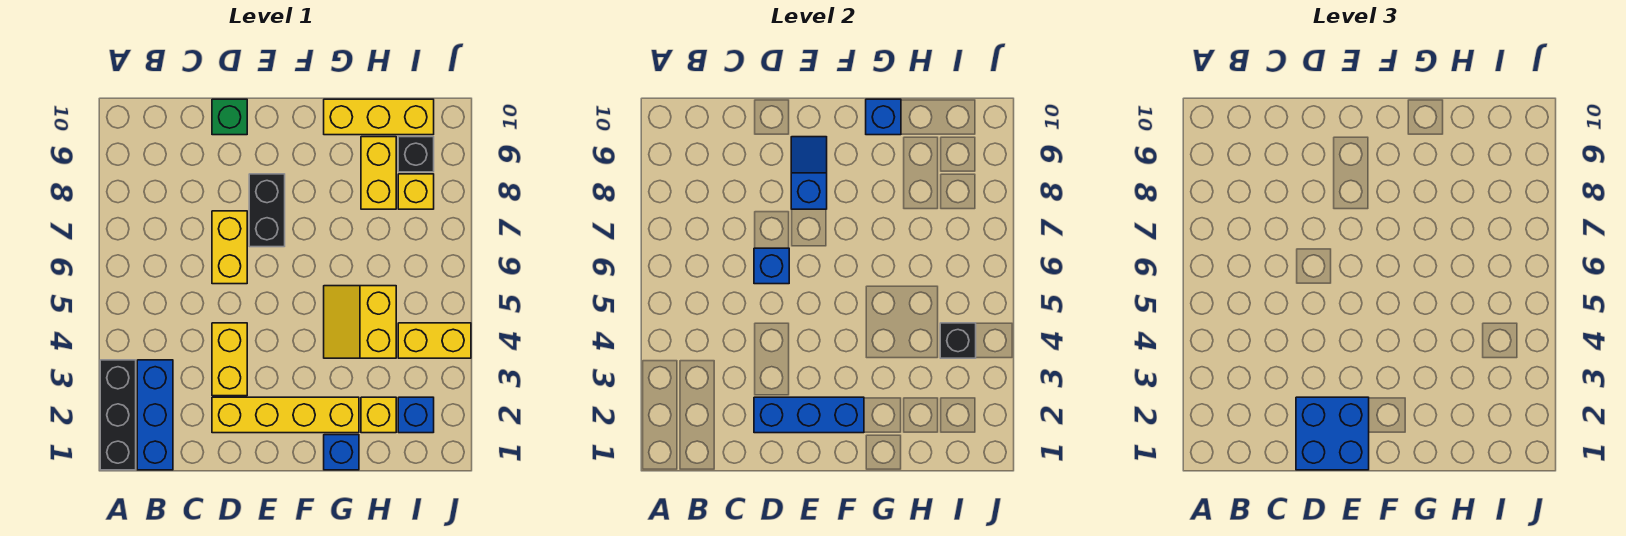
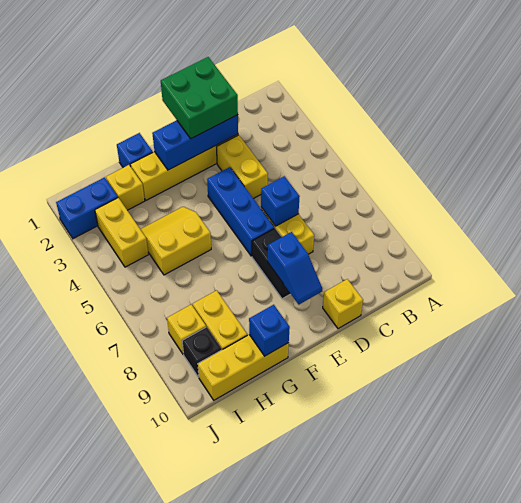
black 1x3 brick [100,360,136,470] -> none
blue 1x3 brick [137,360,173,470] -> blue 1x3 brick moved to [207,167,274,256]
blue 2x2 brick [1296,397,1369,470] -> green 2x2 brick [161,57,238,139]
green 1x1 brick [212,99,247,135] -> yellow 1x1 brick [323,279,363,329]
yellow 2x2 slope [324,286,396,358] -> yellow 2x2 slope turned to [140,207,211,275]
blue 1x1 brick [398,397,434,433] -> blue 1x2 brick [56,177,118,239]
yellow 1x2 brick [398,323,471,358] -> yellow 1x2 brick turned to [95,198,148,267]
black 1x1 brick [940,323,976,358] -> none

